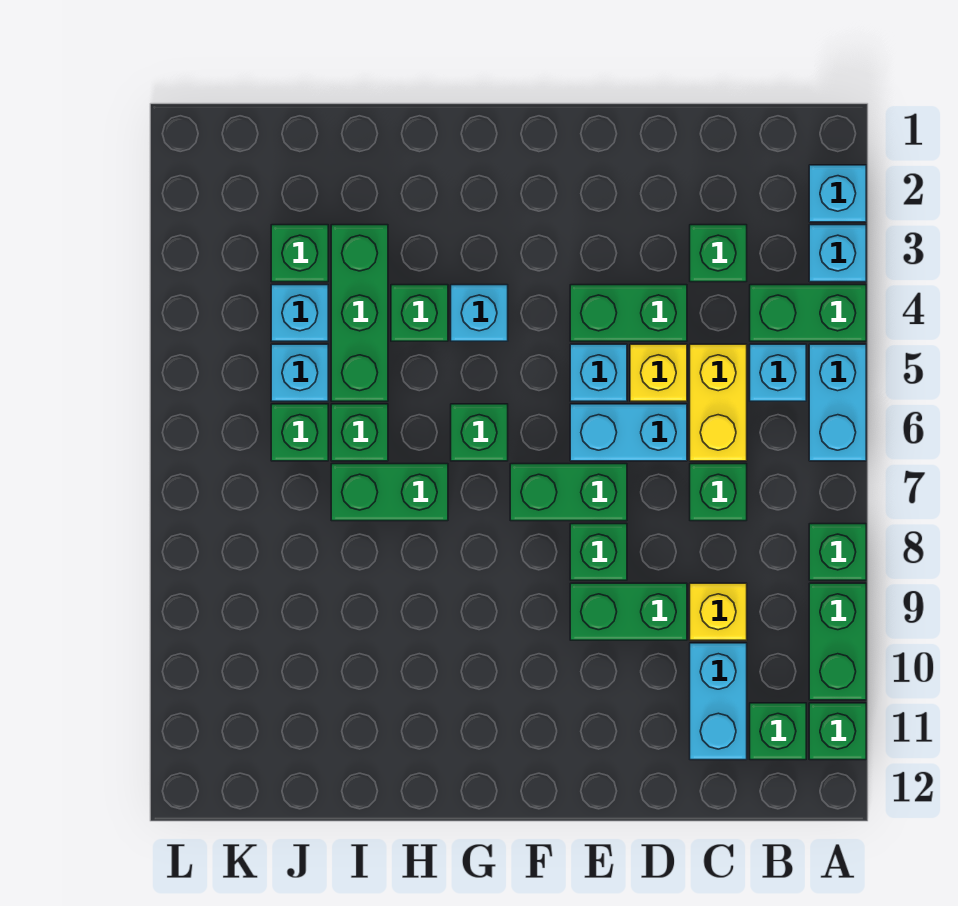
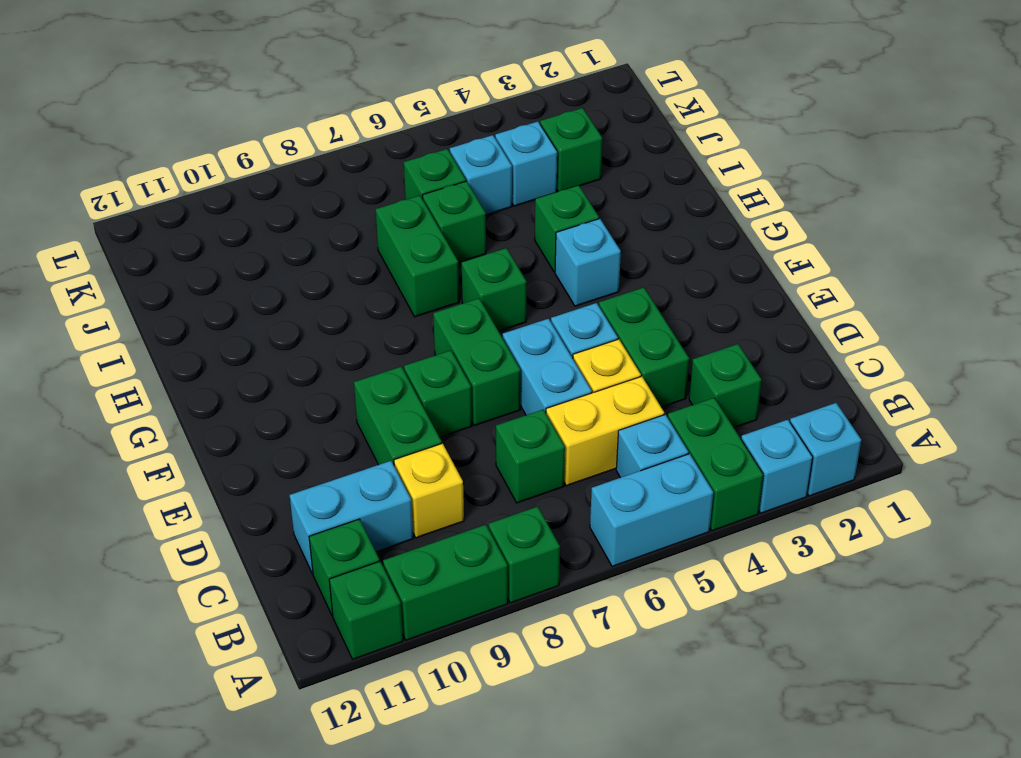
green 1x3 brick [331,225,388,401] -> none

